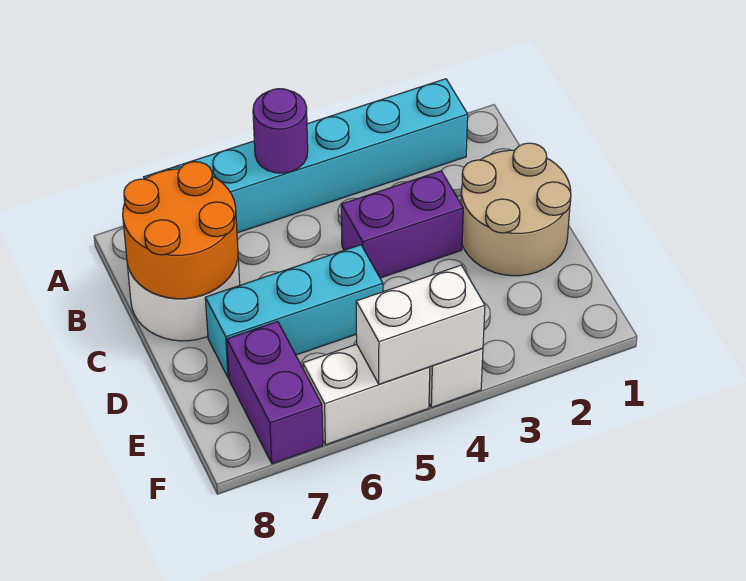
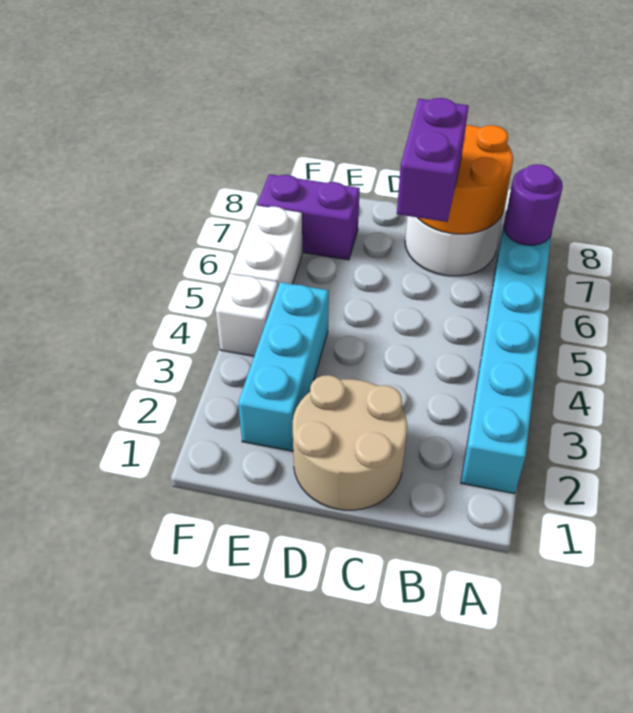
purple 1x1 round brick [253,89,308,173] -> purple 1x1 round brick moved to [504,164,563,245]
purple 1x2 brick [341,171,463,278] -> purple 1x2 brick moved to [397,98,469,222]
cyan 1x3 brick [205,245,383,378] -> cyan 1x3 brick moved to [238,282,329,451]
white 1x2 brick [356,265,485,384] -> none

